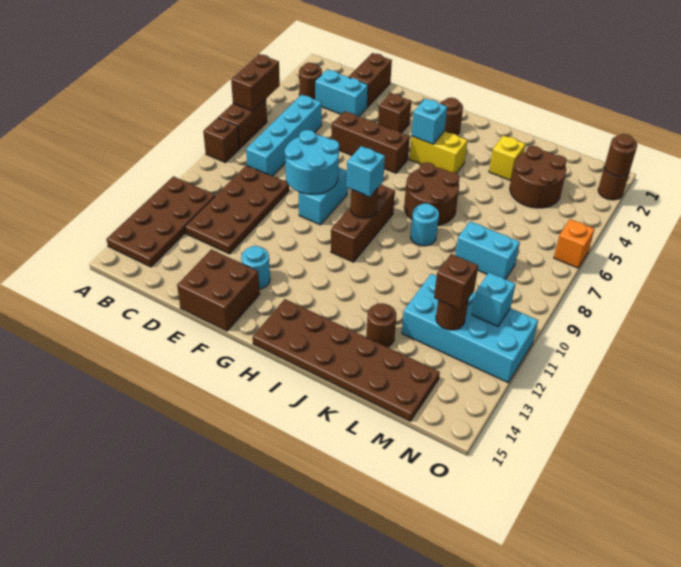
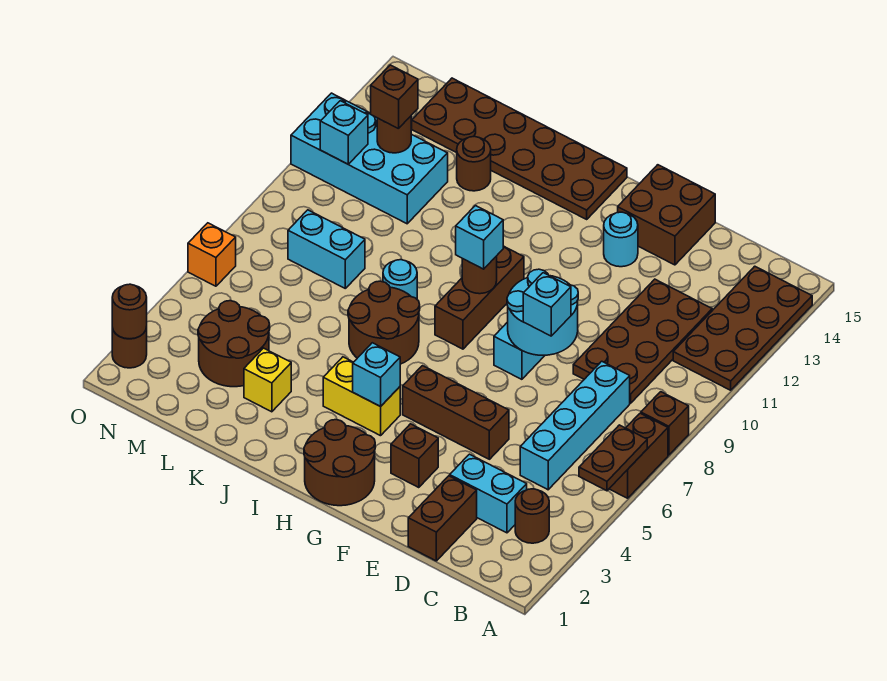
brown 1x2 brick [231,54,280,111] -> brown 1x2 plate [579,425,647,491]
none -> cyan 1x1 brick [523,273,571,336]
brown 1x1 round brick [440,98,463,135] -> brown 2x2 round brick [304,420,375,506]

